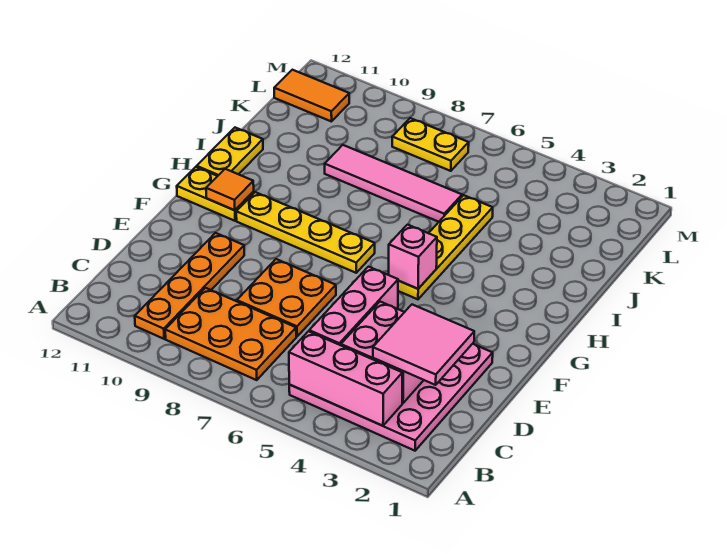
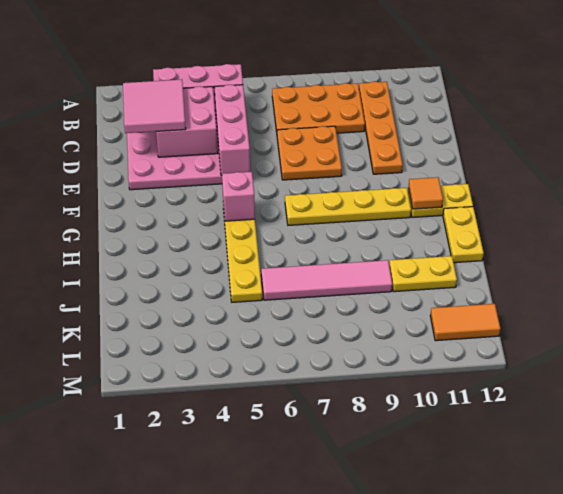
yellow 1x2 plate [392,118,469,171] -> yellow 1x2 plate moved to [389,256,457,292]

